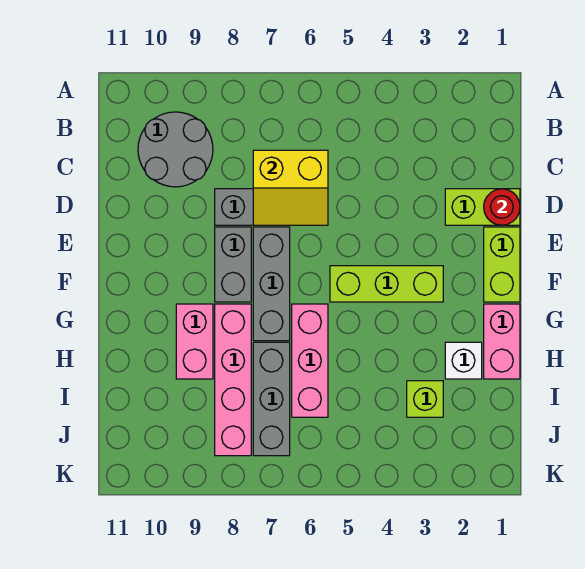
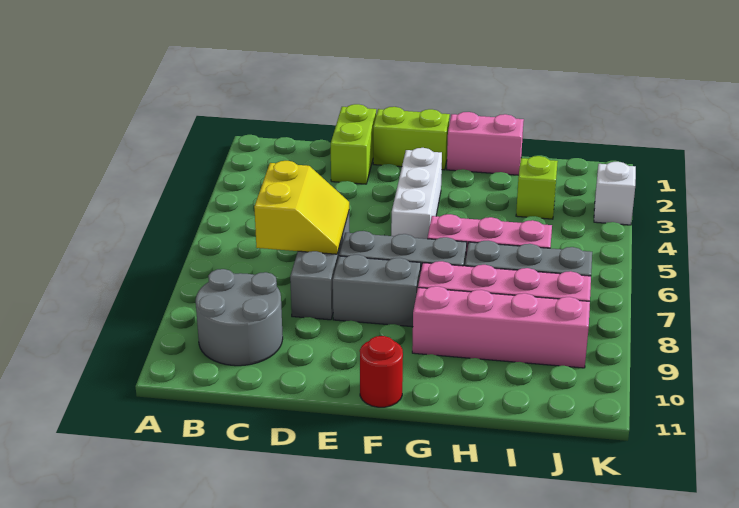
red 1x1 round brick [484,189,520,225] -> red 1x1 round brick moved to [360,336,403,407]
lime 1x3 brick [330,266,443,302] -> white 1x3 brick [391,148,442,239]
pink 1x2 brick [176,304,213,379] -> pink 1x4 brick [412,286,590,368]
white 1x1 brick [445,342,482,379] -> white 1x1 brick moved to [594,162,636,225]

